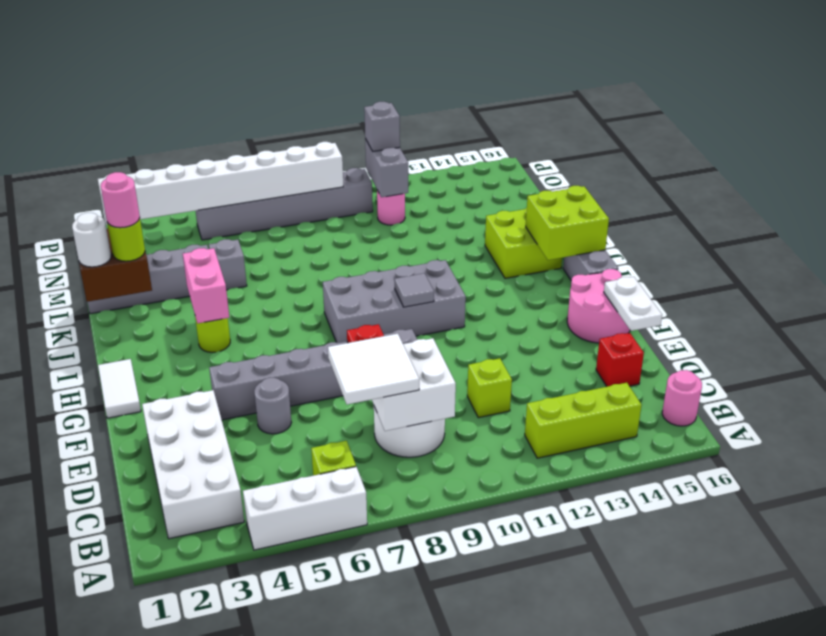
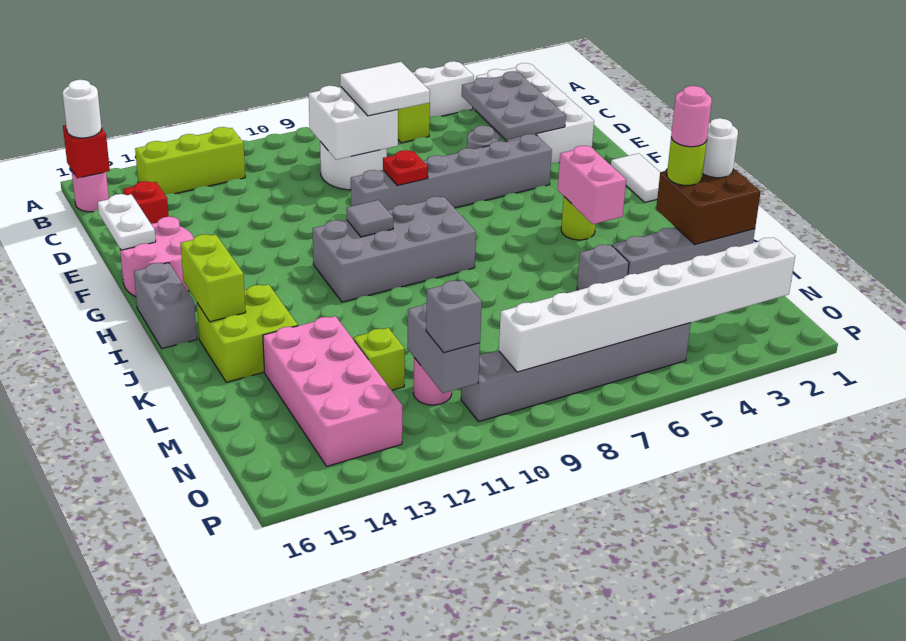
none -> red 1x1 brick [63,125,110,178]
none -> white 1x1 round brick [62,80,102,138]
none -> grey 2x3 plate [462,71,566,140]
lime 1x1 brick [467,358,512,418] -> lime 1x1 brick moved to [354,328,405,390]
lime 2x2 brick [526,186,609,260] -> lime 1x2 brick [180,234,246,322]
none -> pink 2x4 brick [263,316,402,466]

